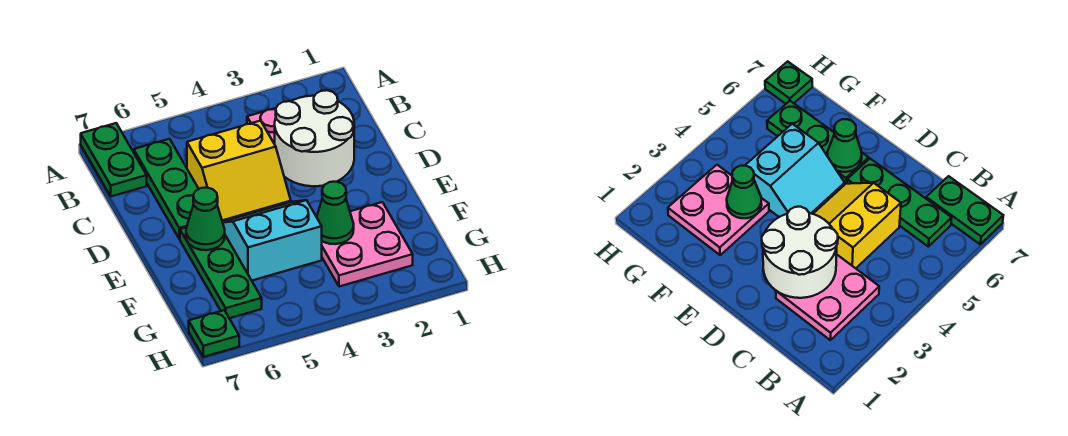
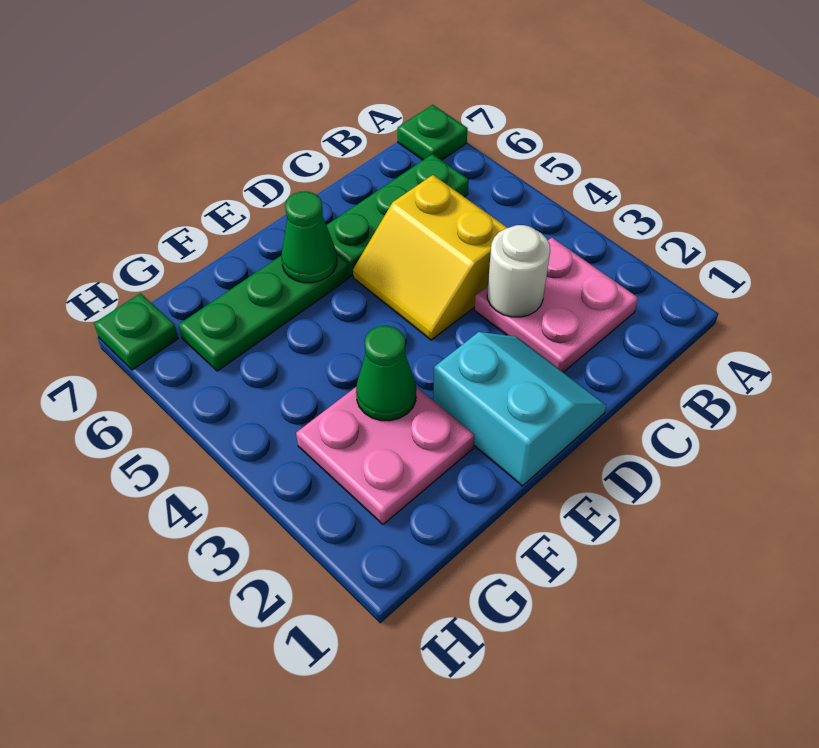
green 1x2 plate [81,123,147,196] -> green 1x1 plate [398,105,468,160]
white 2x2 round brick [275,90,354,186] -> white 1x1 round brick [487,225,550,317]
cyan 2x2 slope [223,200,322,280] -> cyan 2x2 slope moved to [433,332,606,486]

